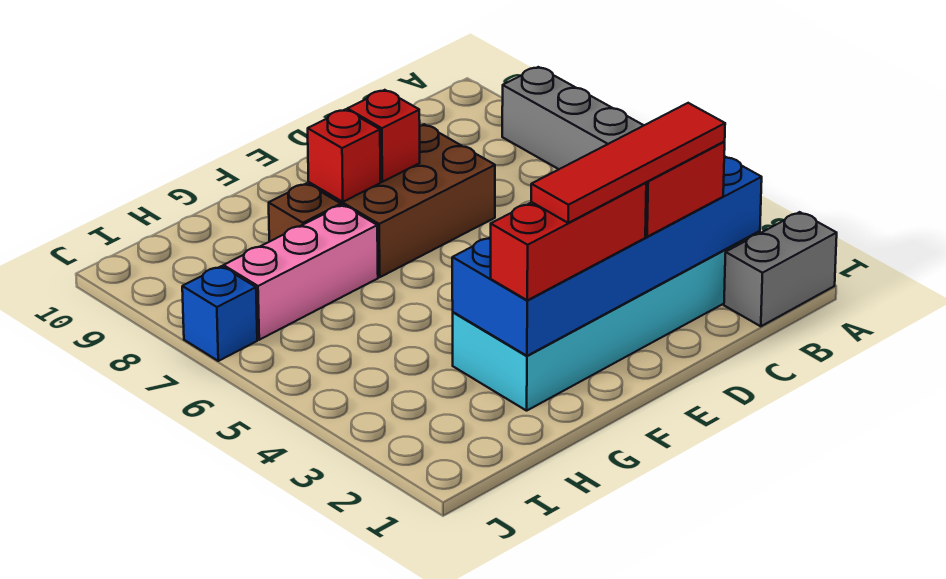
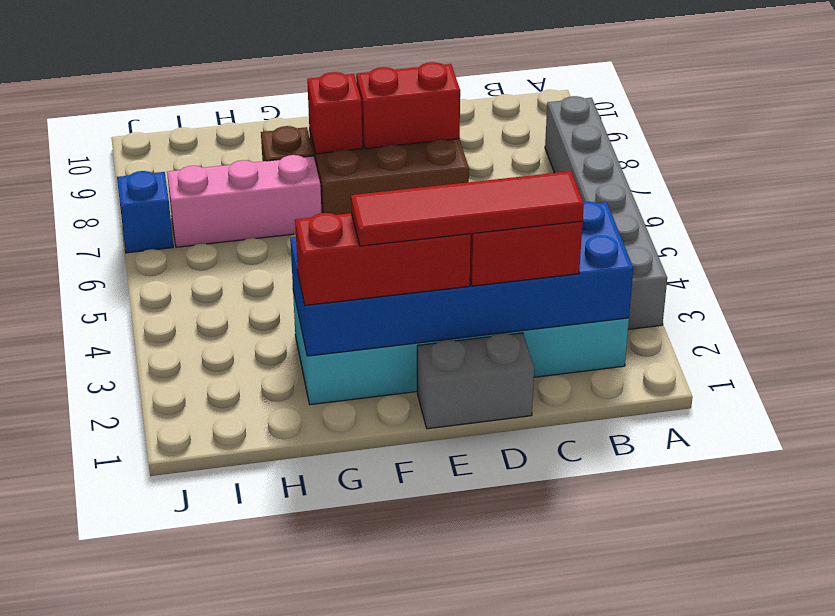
grey 1x2 brick [724,212,837,326] -> grey 1x2 brick moved to [417,333,534,429]
red 1x1 brick [347,90,420,182] -> red 1x2 brick [356,62,460,149]

